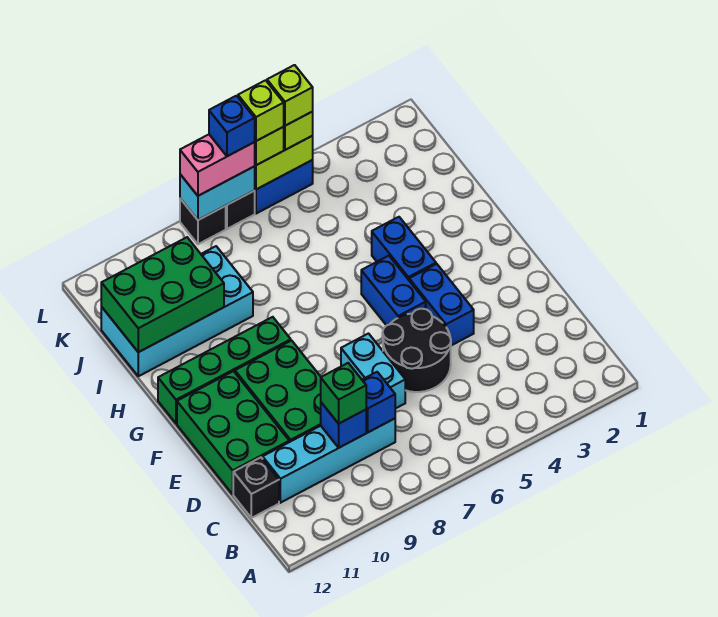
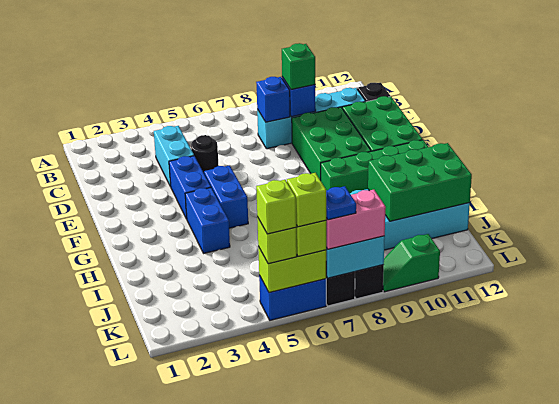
black 2x2 round brick [382,309,451,392] -> black 1x1 round brick [191,135,219,173]
cyan 1x2 brick [341,334,405,409] -> cyan 1x2 brick moved to [154,126,194,187]
blue 1x1 brick [209,96,255,156] -> blue 1x1 plate [326,186,356,220]
none -> green 1x2 slope [383,234,440,292]

